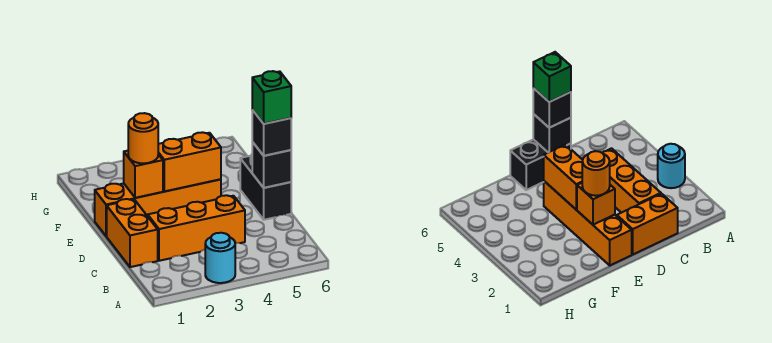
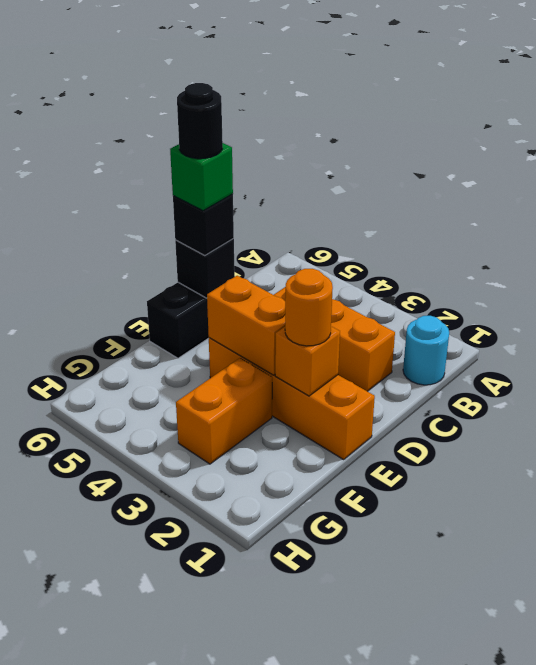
cyan 1x1 round brick [205,233,235,283] -> cyan 1x1 round brick moved to [403,316,449,385]
orange 1x2 brick [107,199,158,267] -> orange 1x2 brick moved to [176,358,272,464]
none -> black 1x1 round brick [177,83,223,159]

